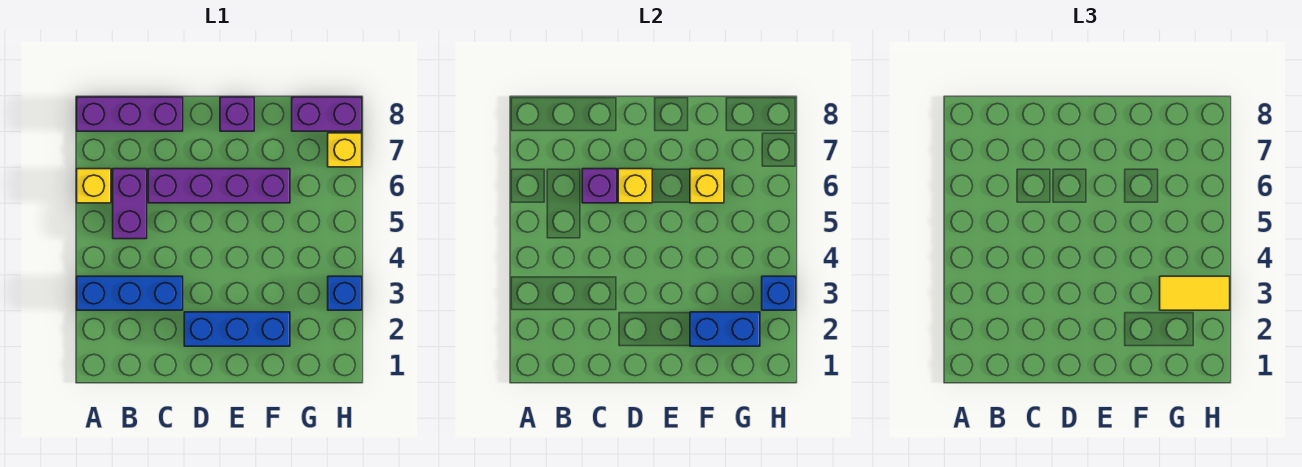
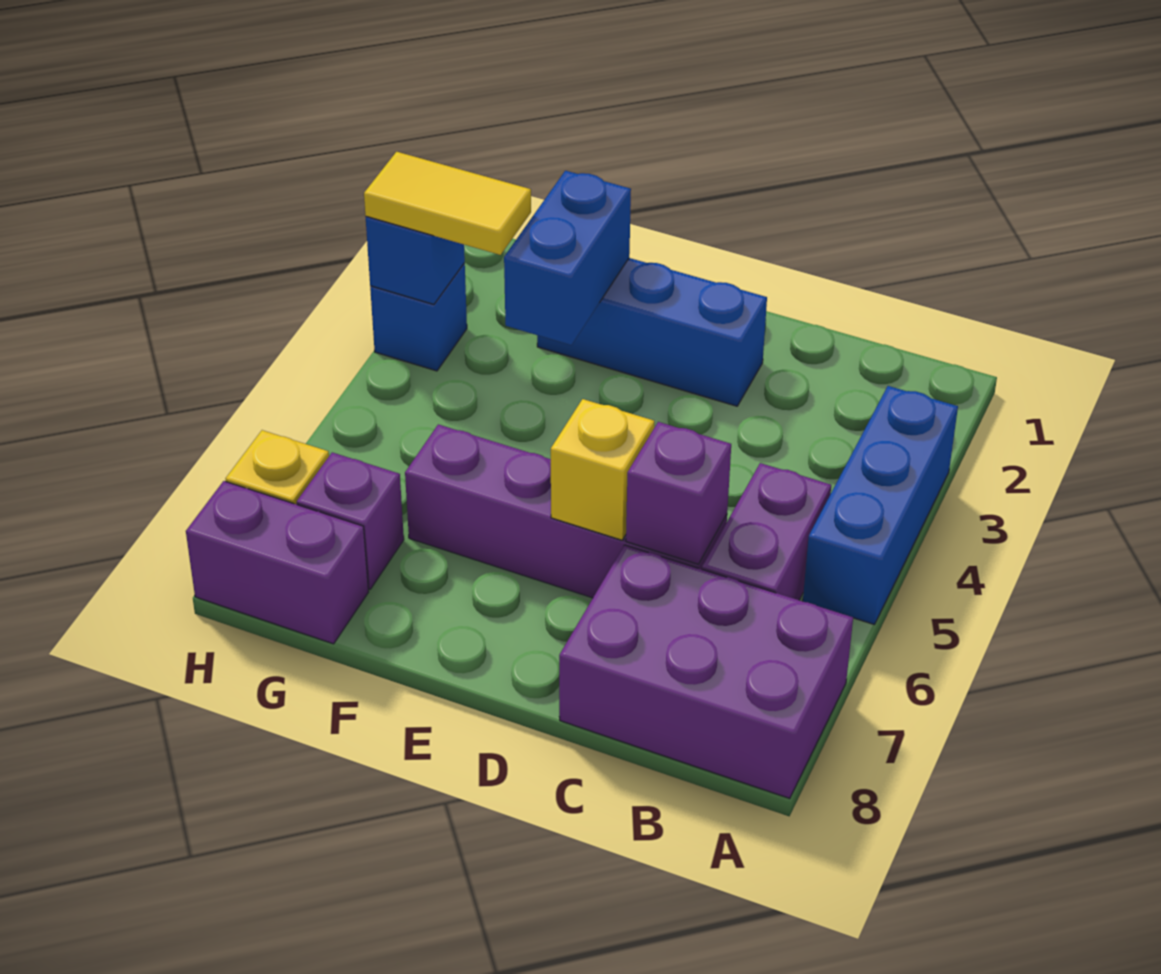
blue 1x3 brick [77,276,183,310] -> blue 1x3 brick turned to [803,386,958,624]
yellow 1x1 brick [77,169,111,203] -> none
purple 1x3 brick [77,97,183,131] -> purple 2x3 brick [559,545,853,799]
purple 1x1 brick [220,97,254,131] -> purple 1x1 brick moved to [297,452,404,589]
blue 1x2 brick [690,312,760,346] -> blue 1x2 brick turned to [504,171,631,345]
yellow 1x1 brick [690,169,724,203] -> none

